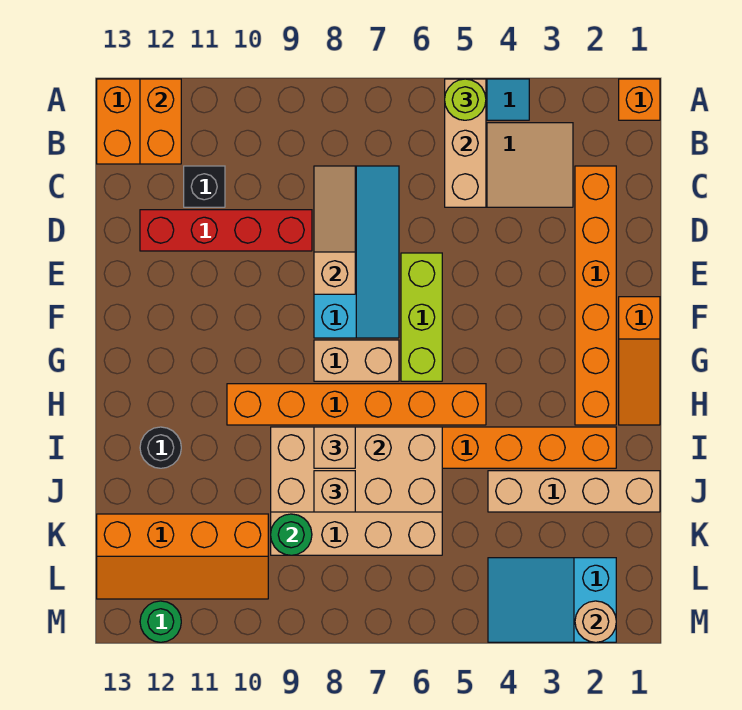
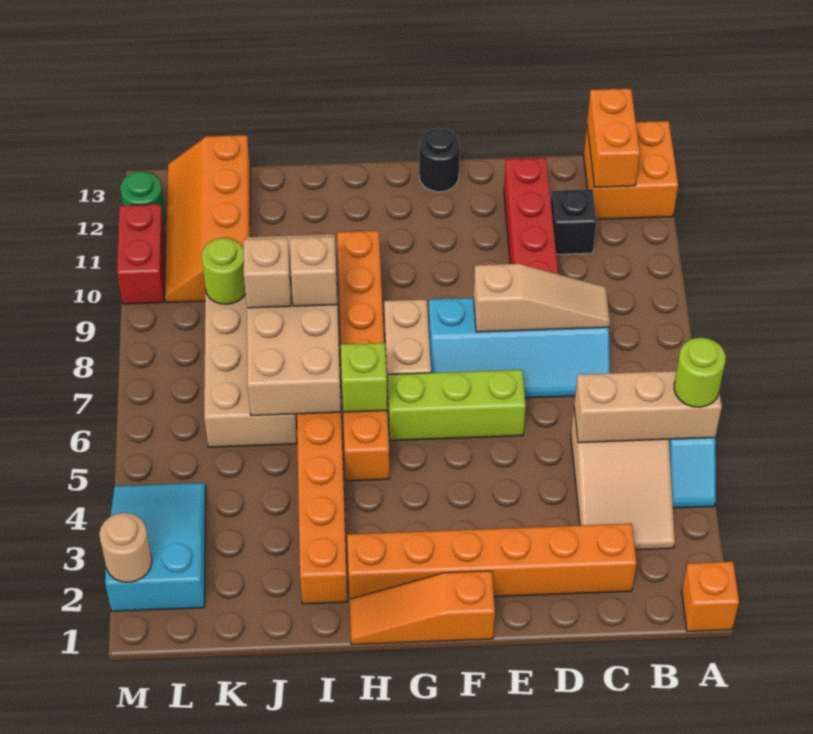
orange 1x2 brick [140,79,181,164] -> orange 1x2 brick turned to [587,89,640,187]
none -> lime 1x1 brick [341,343,387,412]
black 1x1 round brick [140,427,181,468] -> black 1x1 round brick moved to [419,129,460,192]
tan 1x4 brick [488,471,660,512] -> none
green 1x1 round brick [271,514,312,555] -> lime 1x1 round brick [201,238,246,304]
none -> red 1x2 brick [117,204,165,304]

